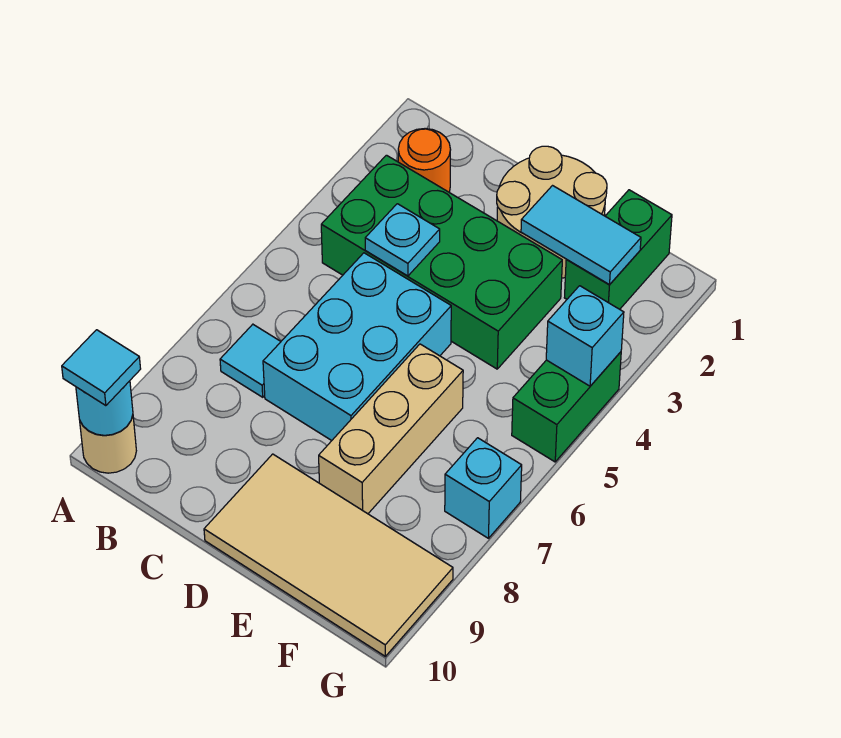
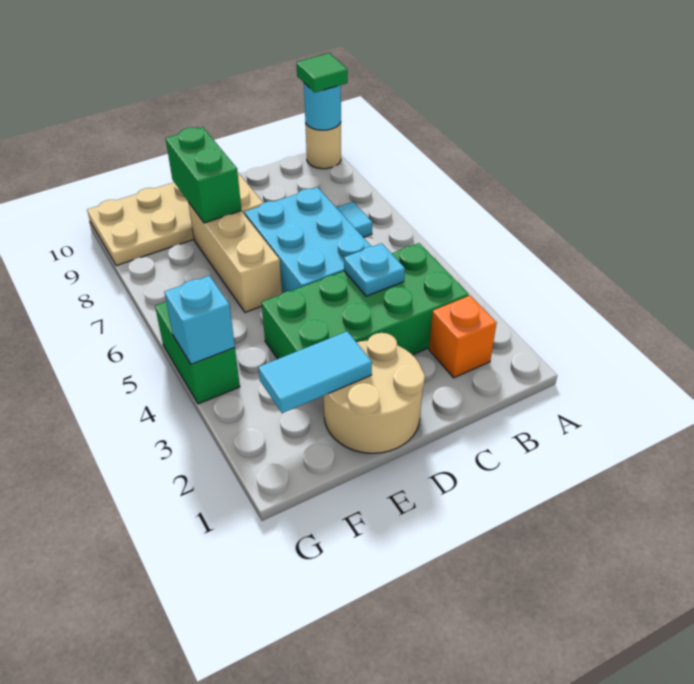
cyan 1x1 tile [62,330,141,406] -> green 1x1 tile [297,53,348,92]
orange 1x1 round brick [398,129,450,192] -> orange 1x1 brick [429,296,497,378]
tan 2x4 tile [204,454,453,656] -> tan 2x4 plate [87,173,263,266]
green 1x2 brick [564,190,672,309] -> green 1x2 brick moved to [166,127,242,223]
cyan 1x1 brick [445,438,522,538] -> none

